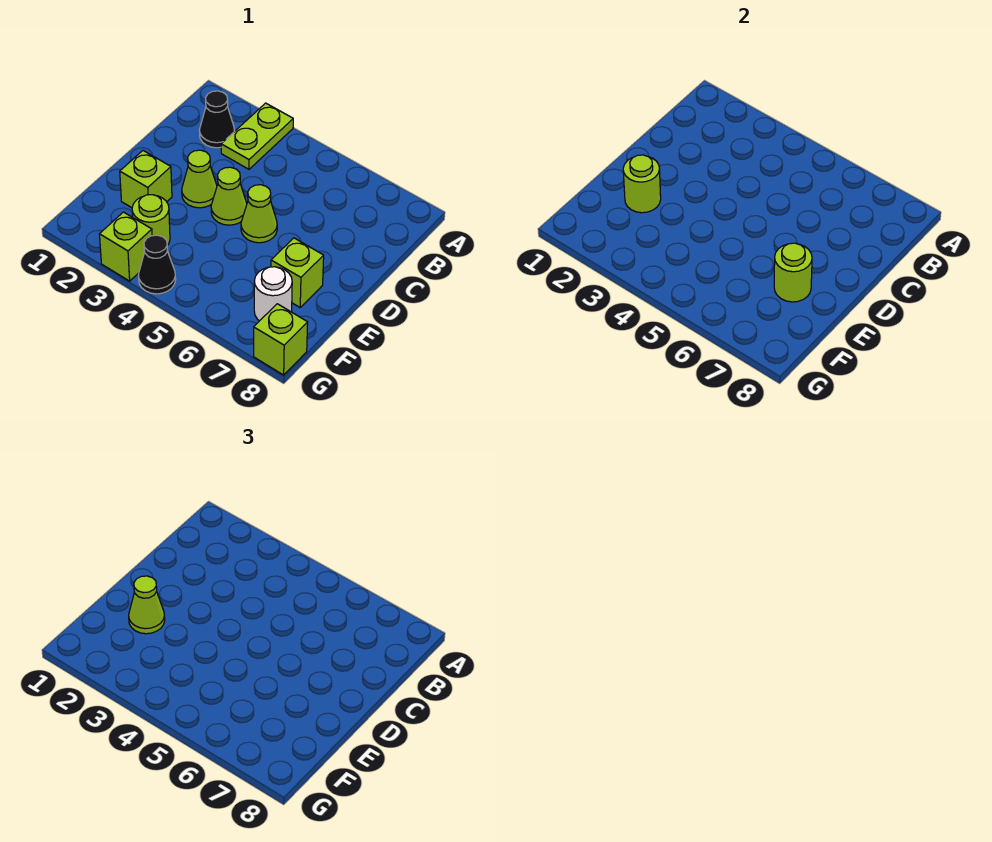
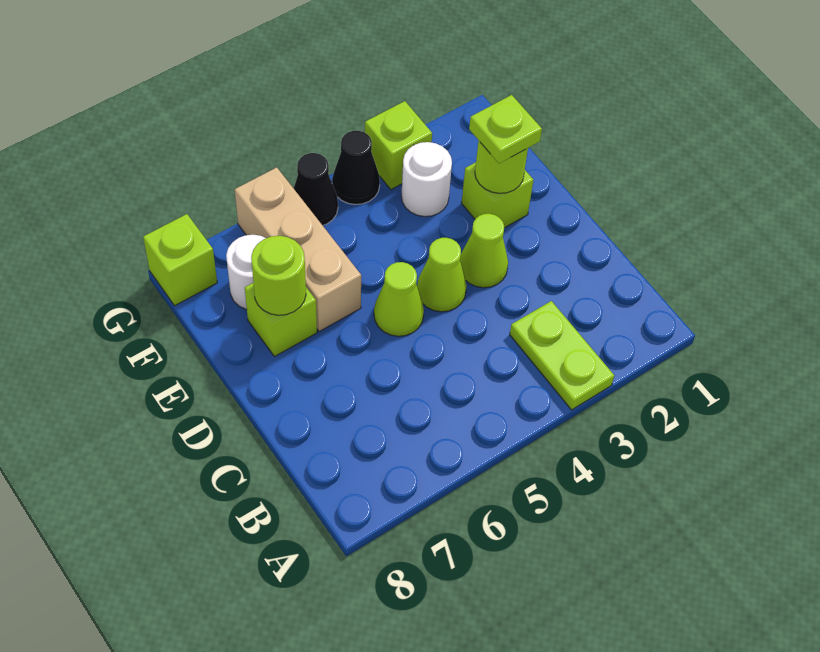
black 1x1 cone [199,91,235,148] -> black 1x1 cone moved to [294,153,338,225]
lime 1x1 cone [129,576,165,634] -> lime 1x1 plate [469,95,542,163]
none -> tan 1x3 brick [235,167,361,332]
lime 1x1 round brick [132,195,170,245] -> white 1x1 round brick [401,142,452,217]

